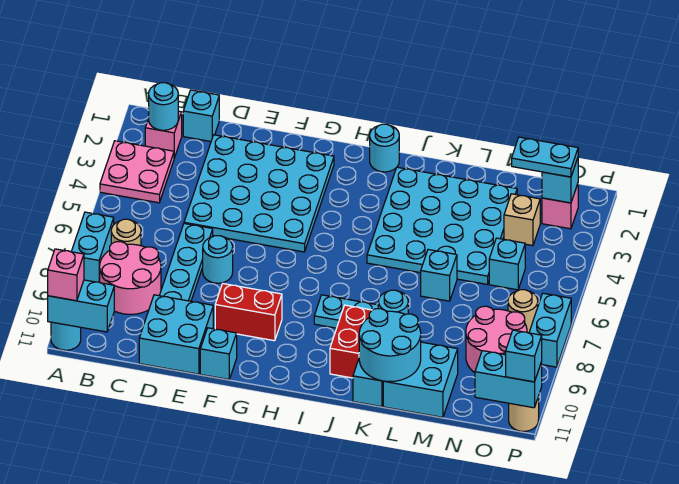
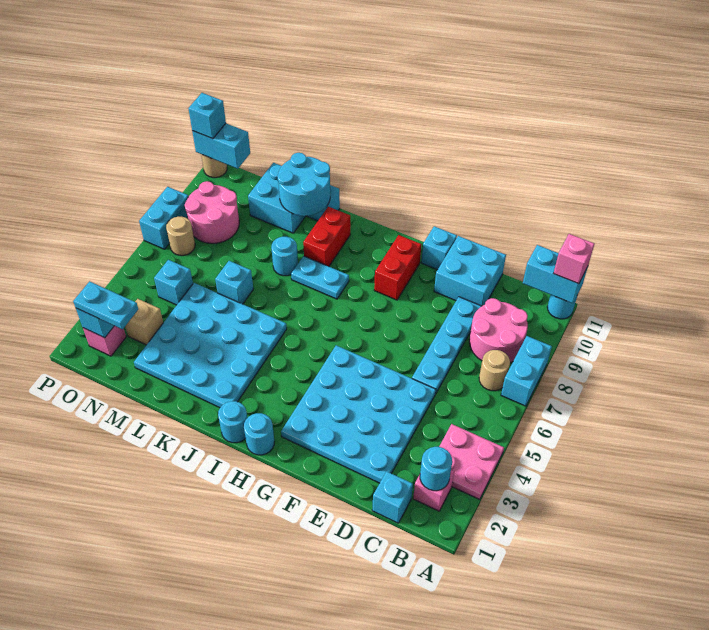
cyan 1x1 round brick [203,236,233,283] -> cyan 1x1 round brick moved to [244,413,274,455]
red 1x2 brick [215,284,282,341] -> red 1x2 brick turned to [374,235,421,300]

